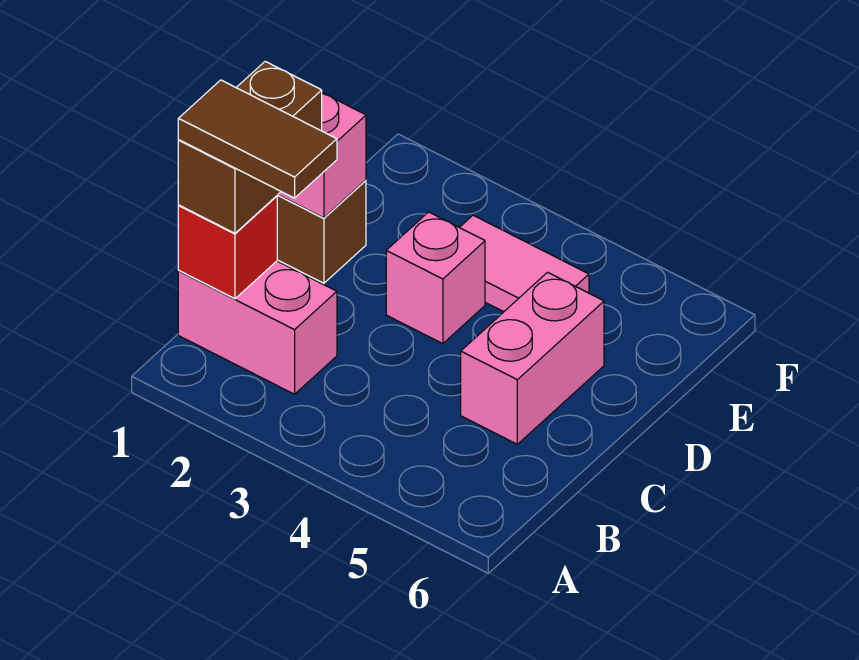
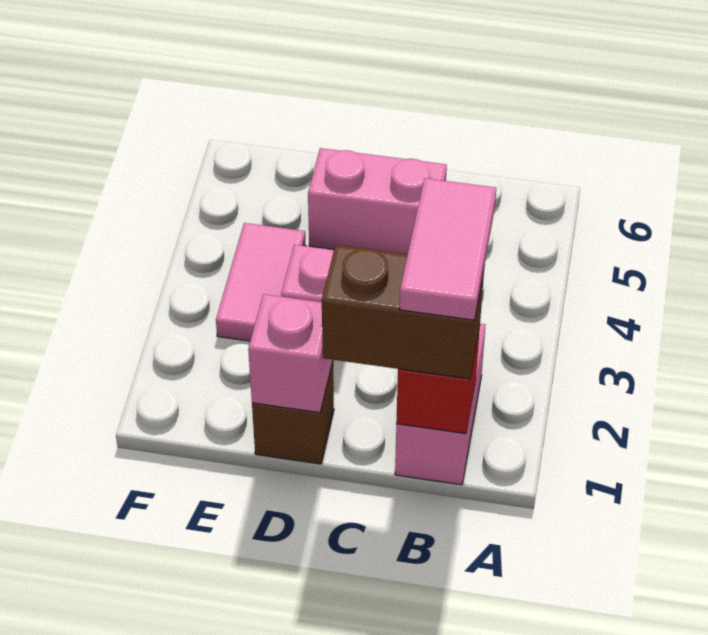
brown 1x2 tile [178,80,337,198] -> pink 1x2 tile [400,178,496,320]

